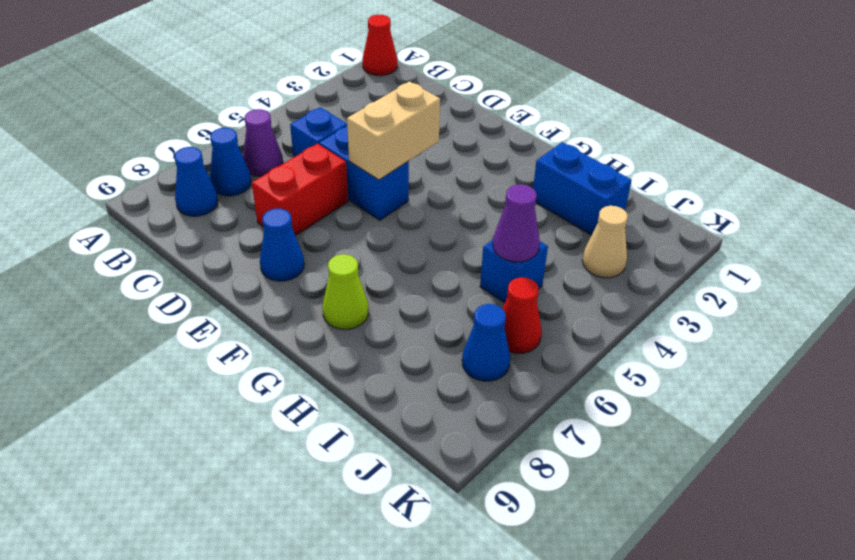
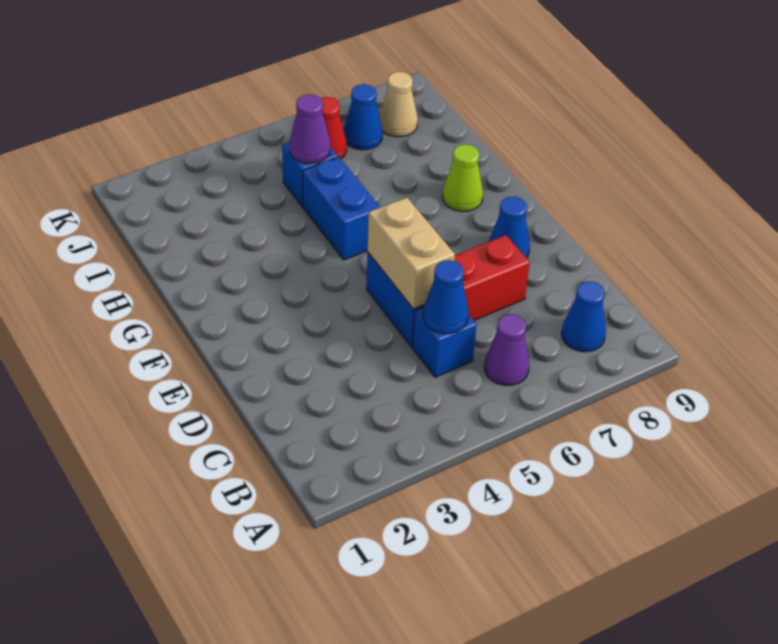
red 1x1 cone [363,15,397,76] -> none
blue 1x1 cone [210,128,251,196] -> blue 1x1 cone moved to [423,260,469,334]
tan 1x2 brick [347,81,440,180] -> tan 1x2 brick turned to [368,198,455,309]
blue 1x2 brick [533,142,632,235] -> blue 1x2 brick moved to [303,157,380,260]
tan 1x1 cone [582,206,628,278] -> tan 1x1 cone moved to [379,72,418,137]

